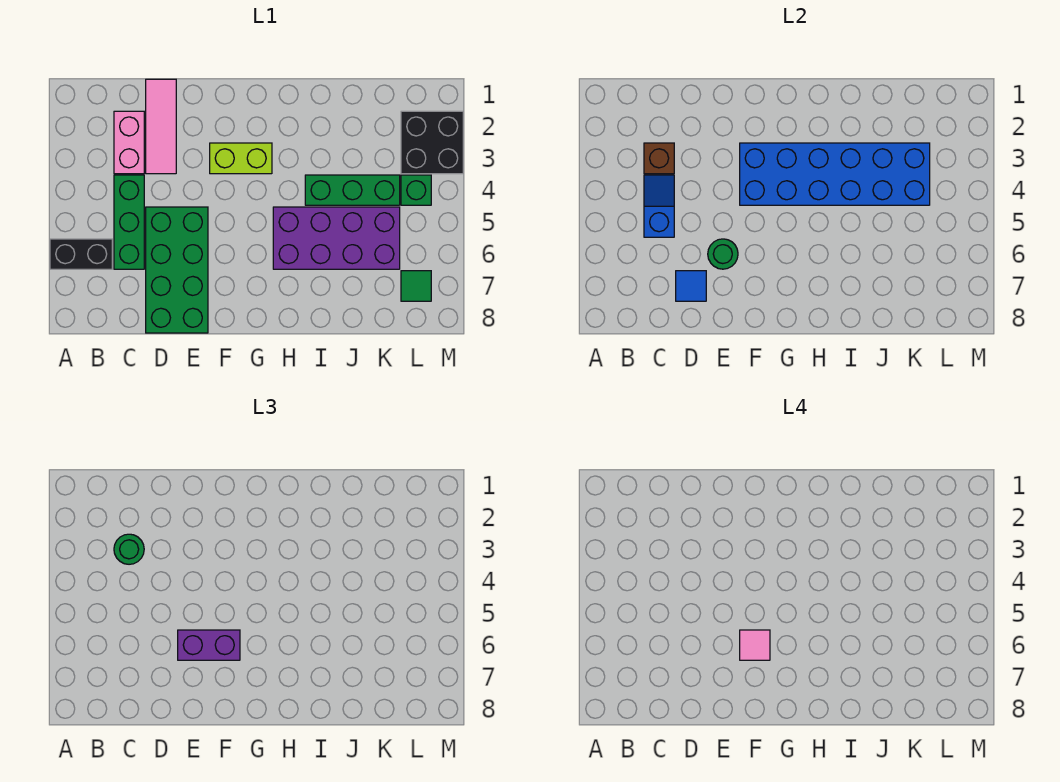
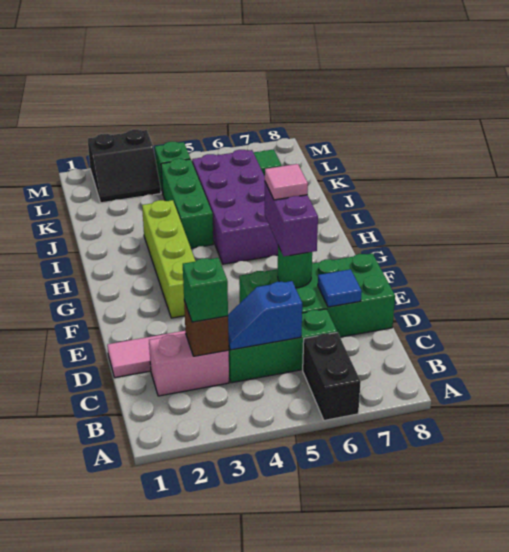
green 1x1 round brick [114,534,144,564] -> green 1x1 brick [183,258,228,322]
lime 1x2 brick [210,143,272,174] -> lime 1x4 brick [142,200,195,318]
blue 2x6 brick [740,143,930,205] -> none
black 2x2 brick [401,111,463,174] -> black 2x2 slope [88,129,161,203]

